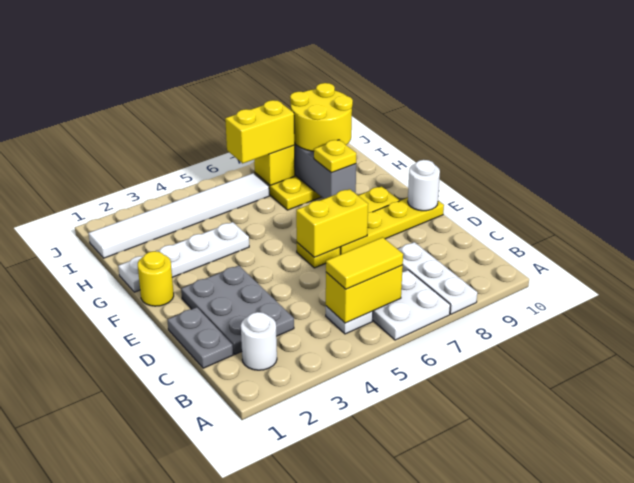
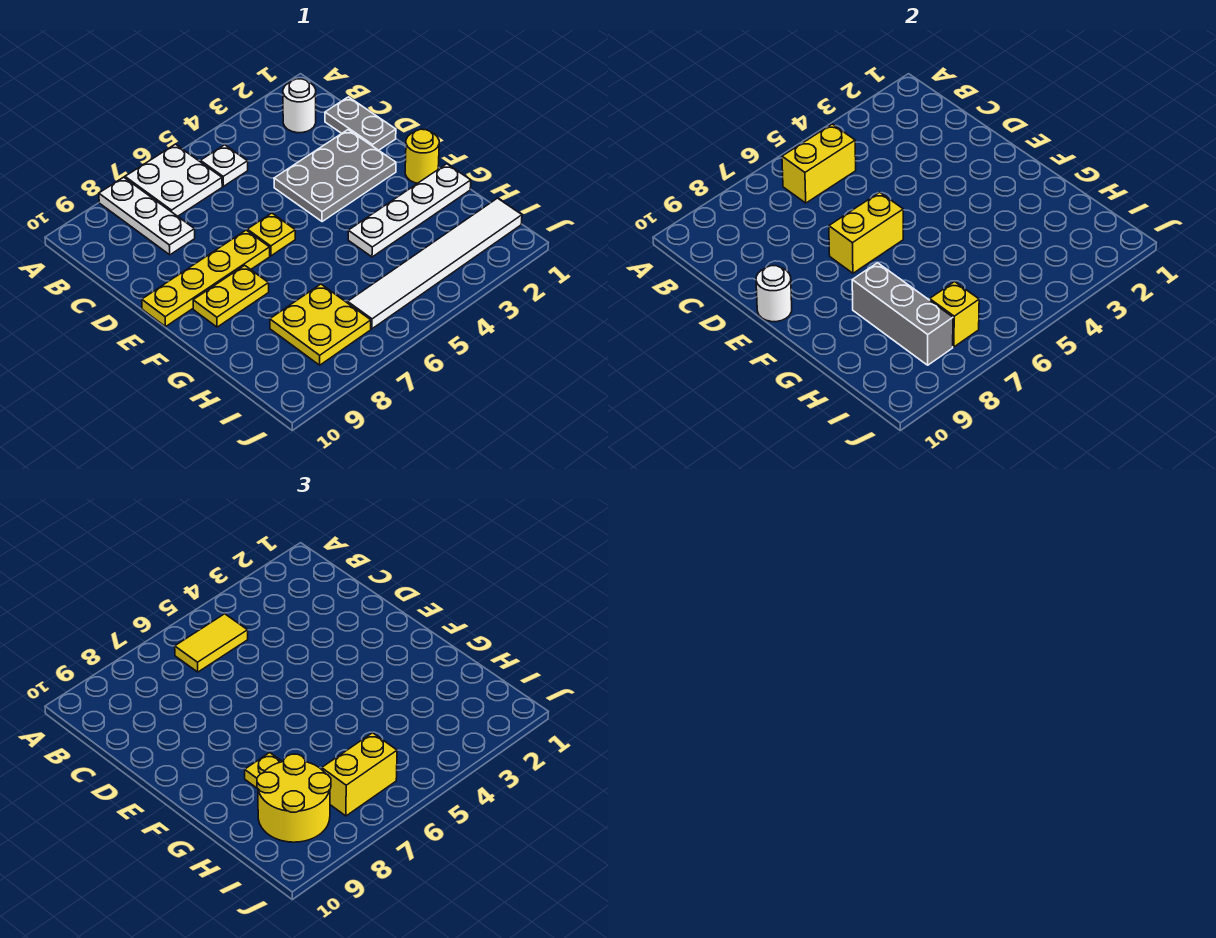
grey 2x3 plate [181,265,294,354] -> grey 2x3 plate turned to [274,130,396,222]

